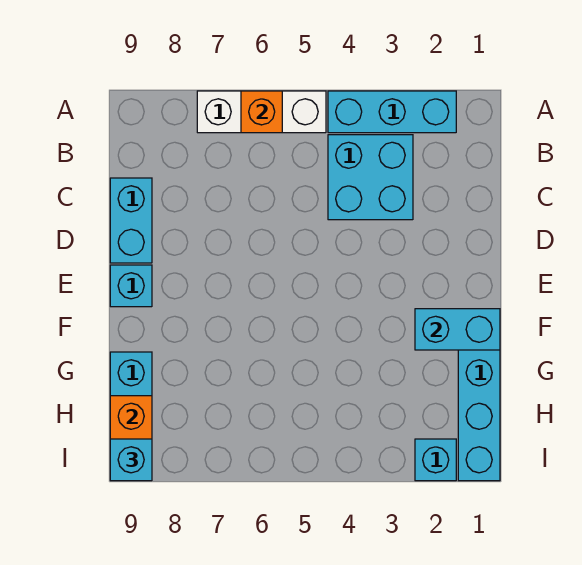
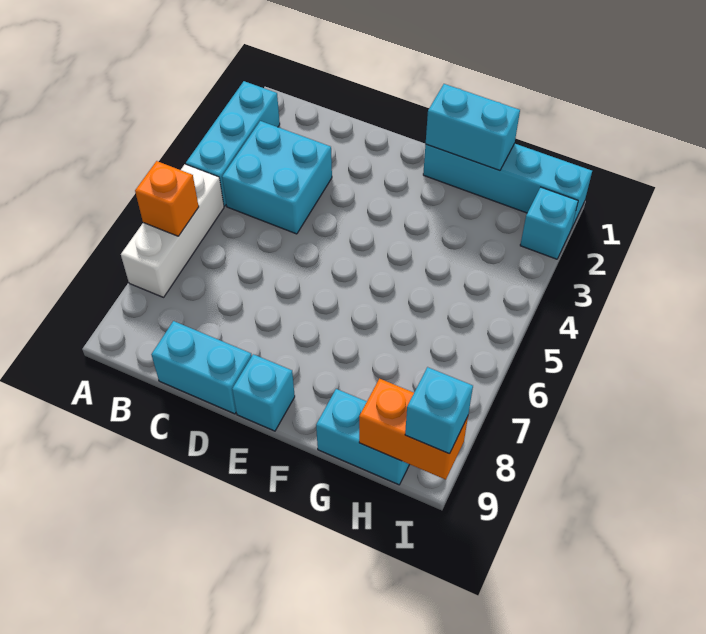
cyan 1x2 brick [415,309,500,350] -> cyan 1x2 brick turned to [426,84,520,171]

